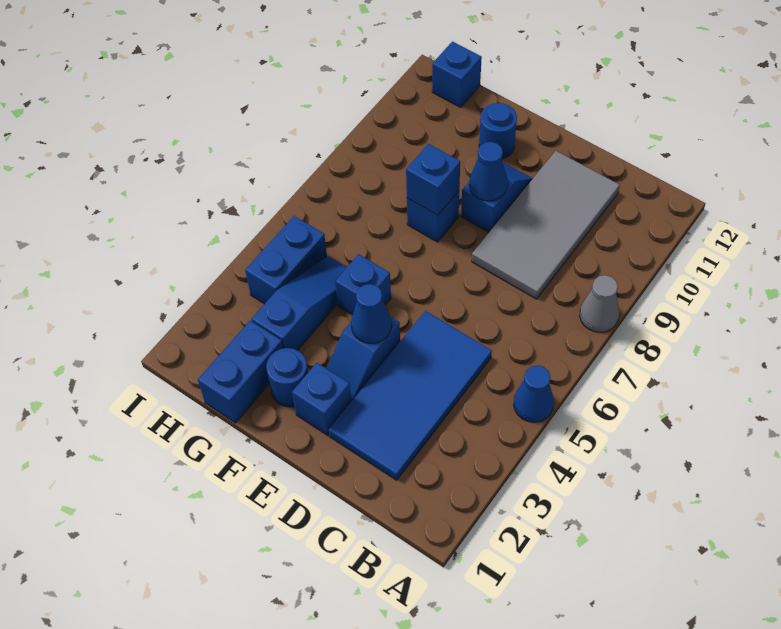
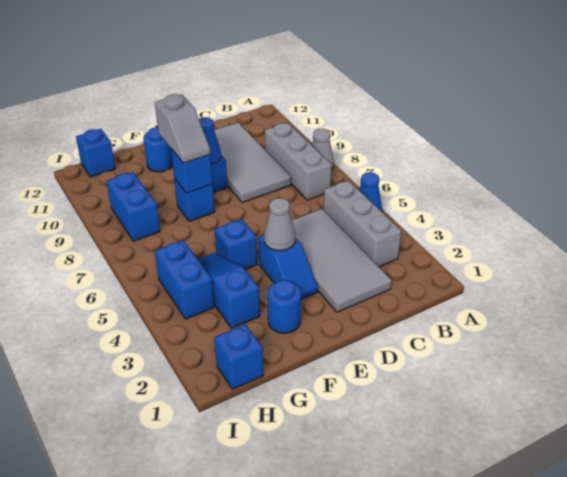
none -> grey 1x3 brick [323,180,401,267]
none -> grey 1x3 brick [265,123,332,200]
blue 2x4 tile [329,311,492,480] -> grey 2x4 tile [292,209,392,312]
blue 1x1 brick [292,363,351,435] -> blue 1x1 brick moved to [214,324,263,389]
blue 1x1 cone [351,284,392,343] -> grey 1x1 cone [264,198,295,251]
none -> grey 1x2 slope [155,94,210,163]
blue 1x2 brick [198,321,283,423] -> blue 1x2 brick moved to [107,172,160,241]

